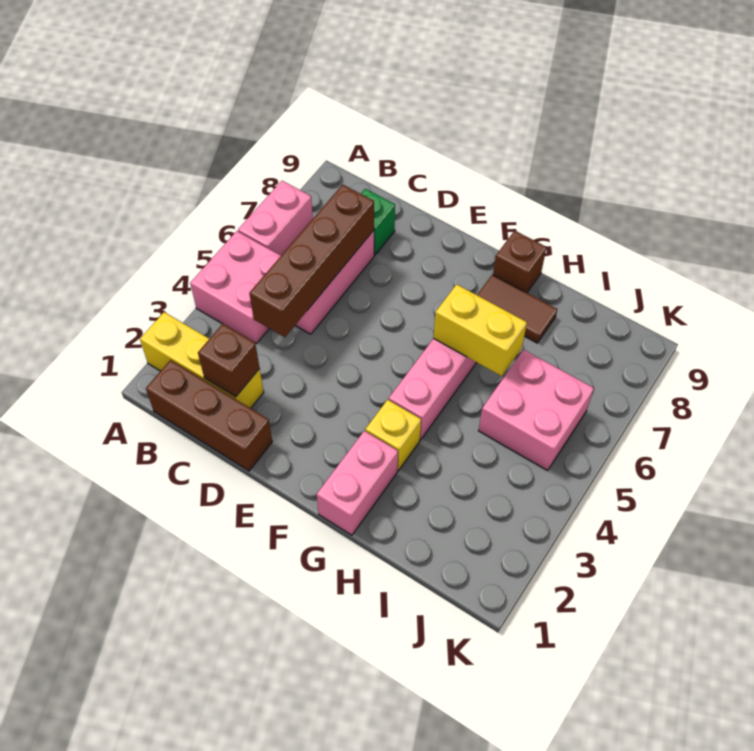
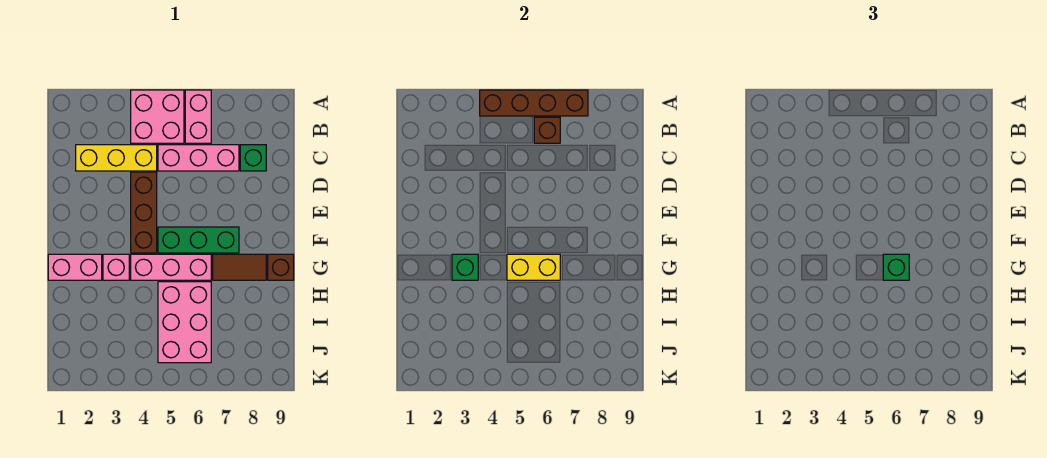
yellow 1x3 brick [140,312,264,408] -> yellow 1x3 brick turned to [76,145,157,171]
pink 1x2 brick [238,181,313,255] -> pink 1x2 brick turned to [185,90,211,143]
brown 1x3 brick [146,360,272,471] -> brown 1x3 brick moved to [131,172,157,253]
brown 1x1 brick [198,324,260,397] -> brown 1x1 brick moved to [534,117,560,143]
brown 1x4 brick [249,185,374,337] -> brown 1x4 brick moved to [480,90,588,116]
none -> green 1x3 brick [158,227,239,253]
yellow 1x1 brick [365,400,421,471] -> pink 1x1 brick [103,254,129,280]
none -> green 1x1 brick [452,254,478,280]
yellow 1x2 brick [433,284,527,376] -> yellow 1x2 brick turned to [507,254,560,280]
none -> green 1x1 brick [883,254,909,280]
brown 1x2 tile [477,275,557,343] -> brown 1x2 tile turned to [213,254,266,280]
pink 2x2 brick [479,350,594,470] -> pink 2x3 brick [158,282,211,363]

